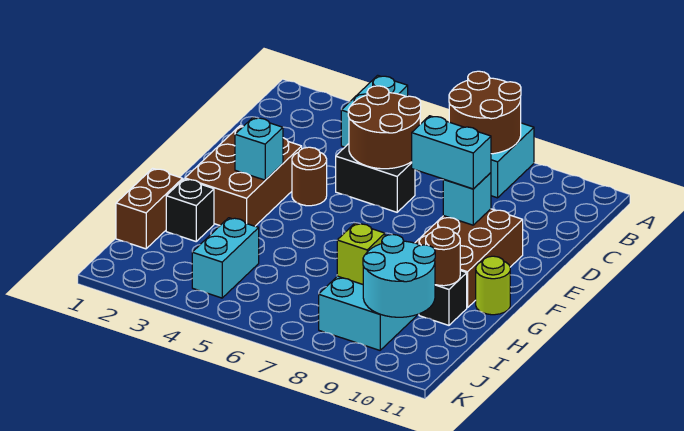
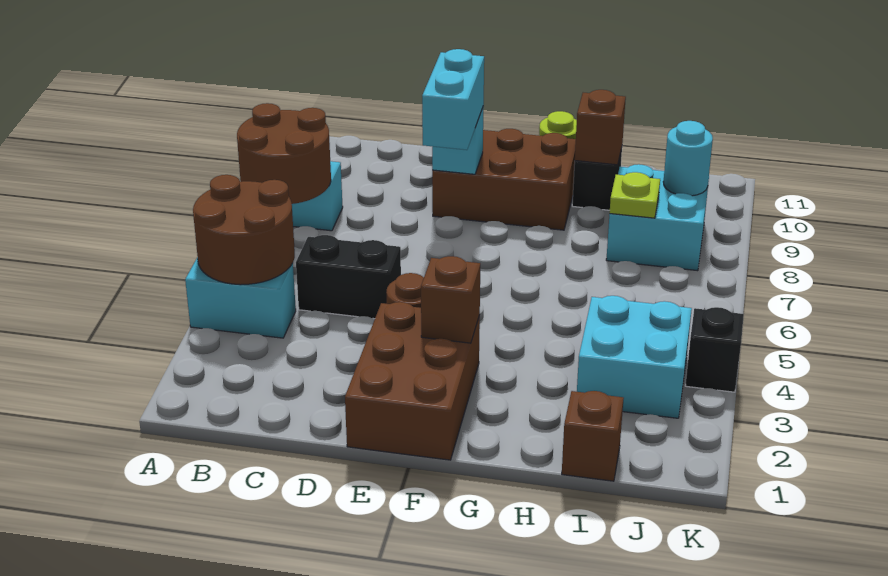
brown 2x2 round brick [348,86,421,169] -> brown 2x2 round brick moved to [193,175,295,285]
black 1x2 brick [336,144,415,212] -> black 1x2 brick turned to [296,235,401,319]
brown 2x3 brick [185,126,302,226] -> brown 2x3 brick turned to [345,302,480,460]
cyan 1x1 brick [235,118,283,180] -> brown 1x1 brick [421,256,480,343]
brown 1x2 brick [116,168,183,249] -> brown 1x1 brick [562,391,624,481]
black 1x1 brick [166,179,214,241] -> black 1x1 brick moved to [685,307,744,392]
brown 1x1 round brick [426,227,460,286] -> brown 1x1 brick [575,90,626,165]
cyan 1x2 brick [192,218,259,298] -> cyan 2x2 brick [577,296,692,418]
lime 1x1 brick [337,223,385,284] -> lime 1x1 plate [610,172,660,218]
cyan 2x2 round brick [363,234,435,317] -> cyan 1x1 round brick [663,121,713,196]

